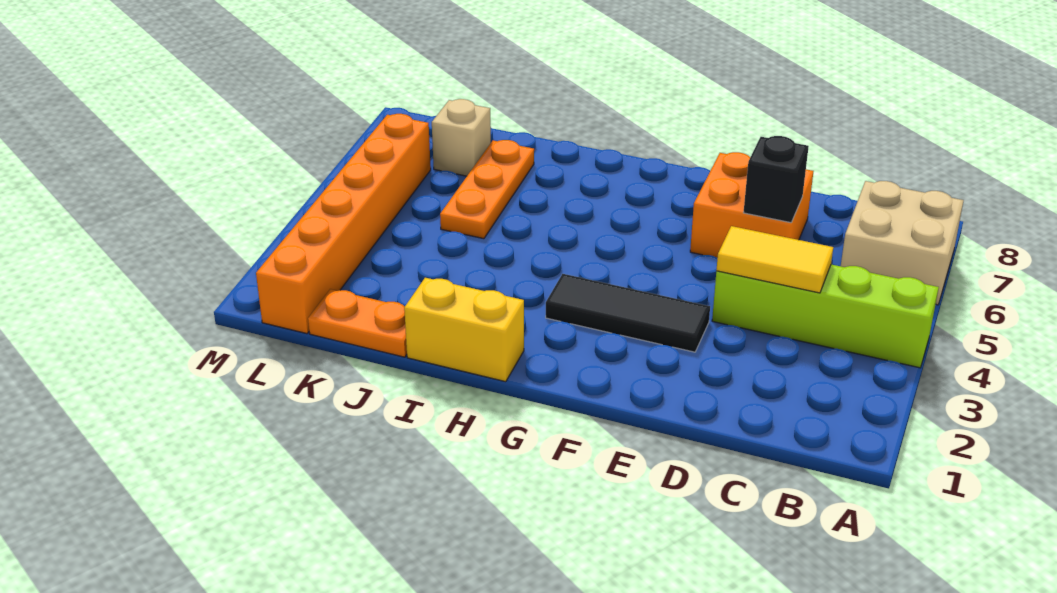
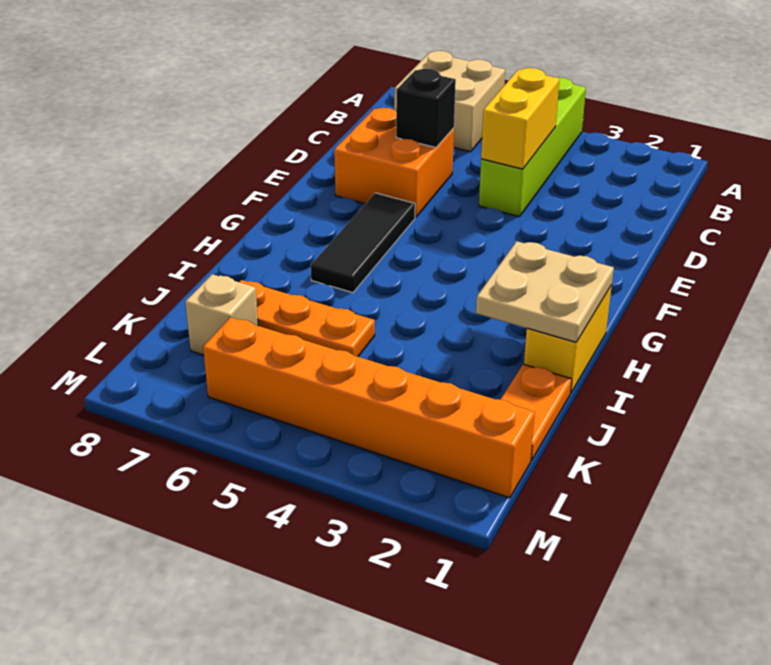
yellow 1x2 tile [716,226,833,293] -> yellow 1x2 brick [481,68,560,169]
black 1x3 tile [546,274,710,352] -> black 1x3 tile moved to [311,193,415,293]
none -> tan 2x2 plate [476,241,614,342]

